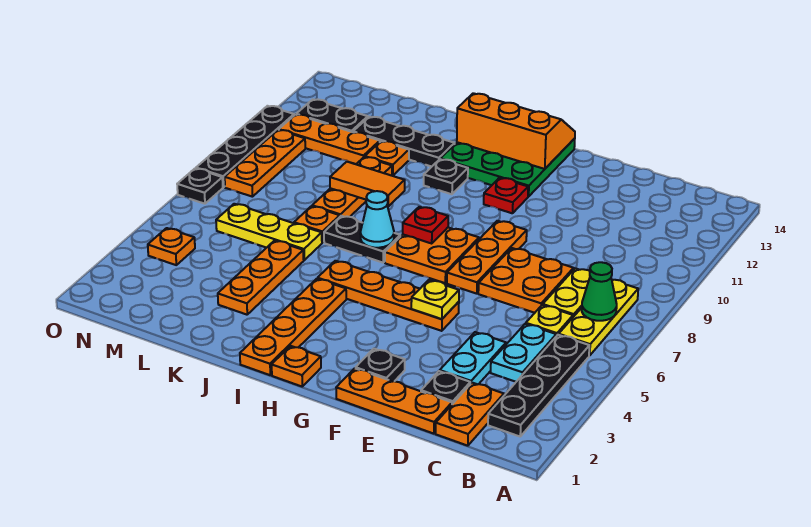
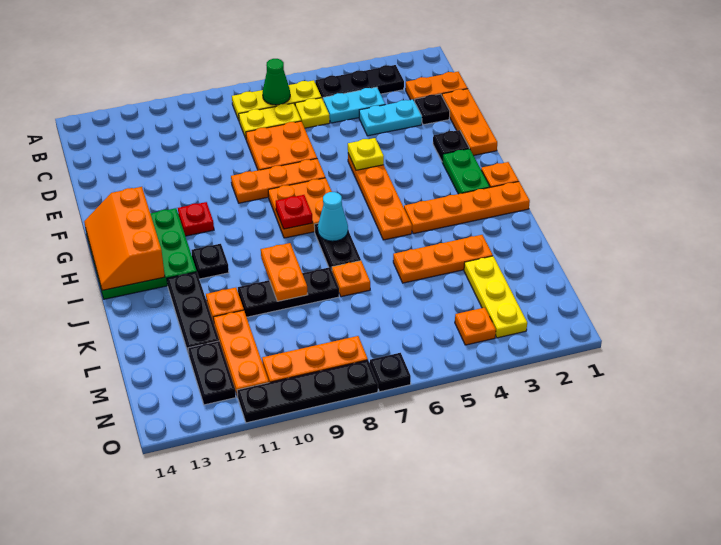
black 1x4 plate [488,335,589,436] -> black 1x3 plate [315,65,404,99]
none -> green 1x2 plate [442,149,490,194]
orange 1x2 tile [330,162,405,206] -> orange 1x2 plate [261,243,308,301]
yellow 1x3 plate [216,204,322,260] -> yellow 1x3 plate moved to [464,256,527,338]
orange 1x3 plate [312,157,392,217] -> black 1x3 plate [238,267,339,317]

